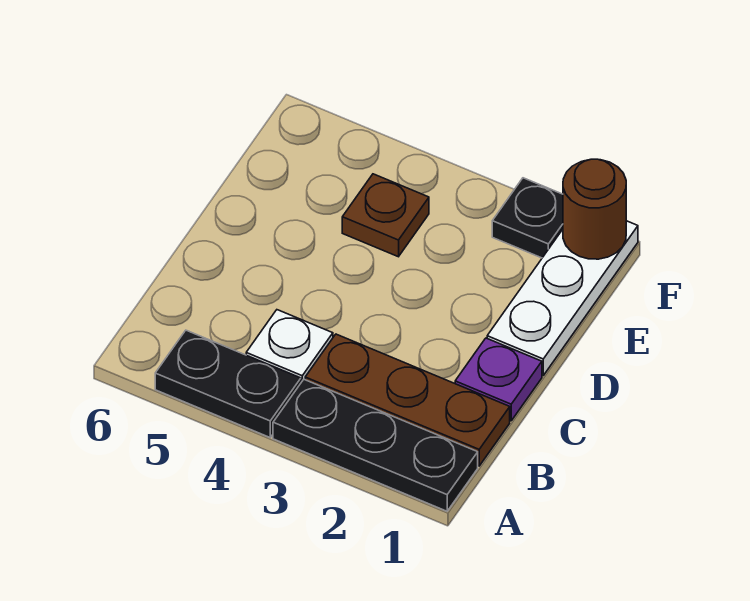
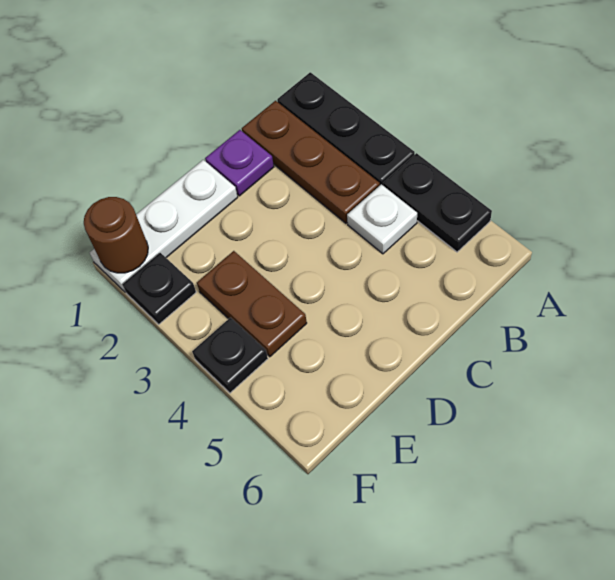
brown 1x1 plate [342,174,429,257] -> brown 1x2 plate [197,251,307,357]
none -> black 1x1 plate [192,318,268,393]

